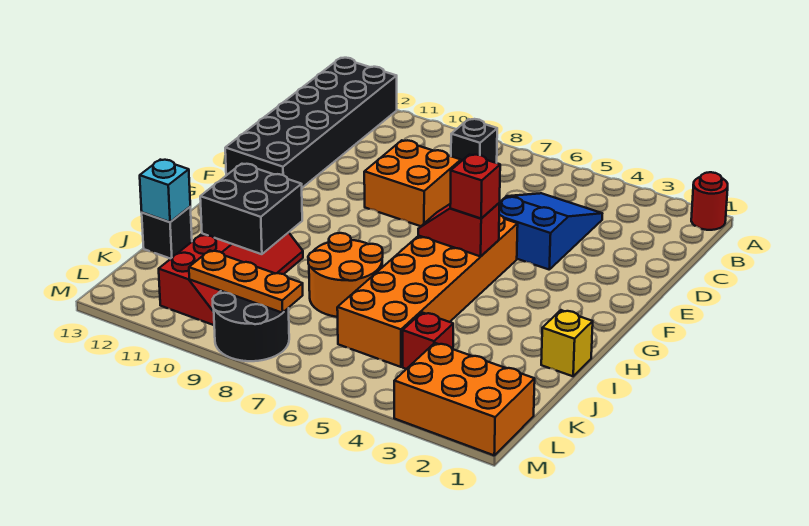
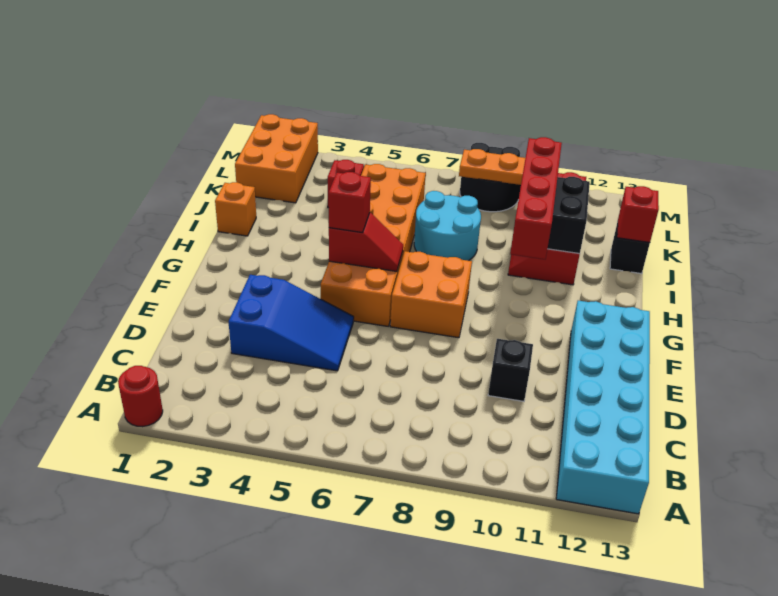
black 2x6 brick [225,58,397,188] -> cyan 2x6 brick [556,301,650,514]
black 1x1 brick [451,119,497,163] -> black 1x1 brick moved to [488,339,533,401]
blue 2x3 slope [499,193,602,269] -> blue 2x3 slope turned to [228,275,354,371]
orange 2x2 brick [364,140,461,226] -> orange 2x2 brick moved to [390,251,472,338]
none -> red 1x4 brick [510,137,562,259]
yellow 1x1 brick [541,310,593,376] -> orange 1x1 brick [215,182,256,236]
orange 2x2 round brick [308,233,383,317] -> cyan 2x2 round brick [414,191,481,261]
cyan 1x1 brick [140,160,190,222] -> red 1x1 brick [617,186,659,243]
orange 2x3 brick [394,343,535,455] -> orange 2x3 brick turned to [235,114,318,203]

